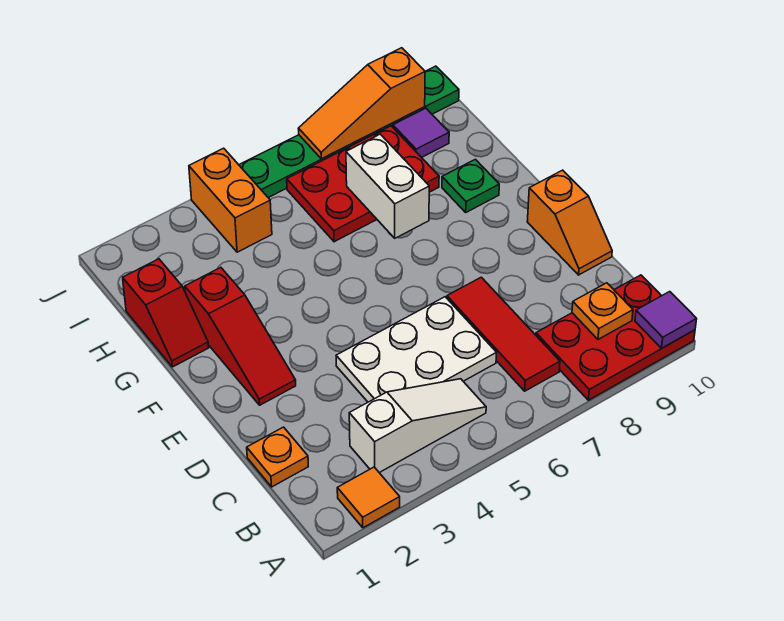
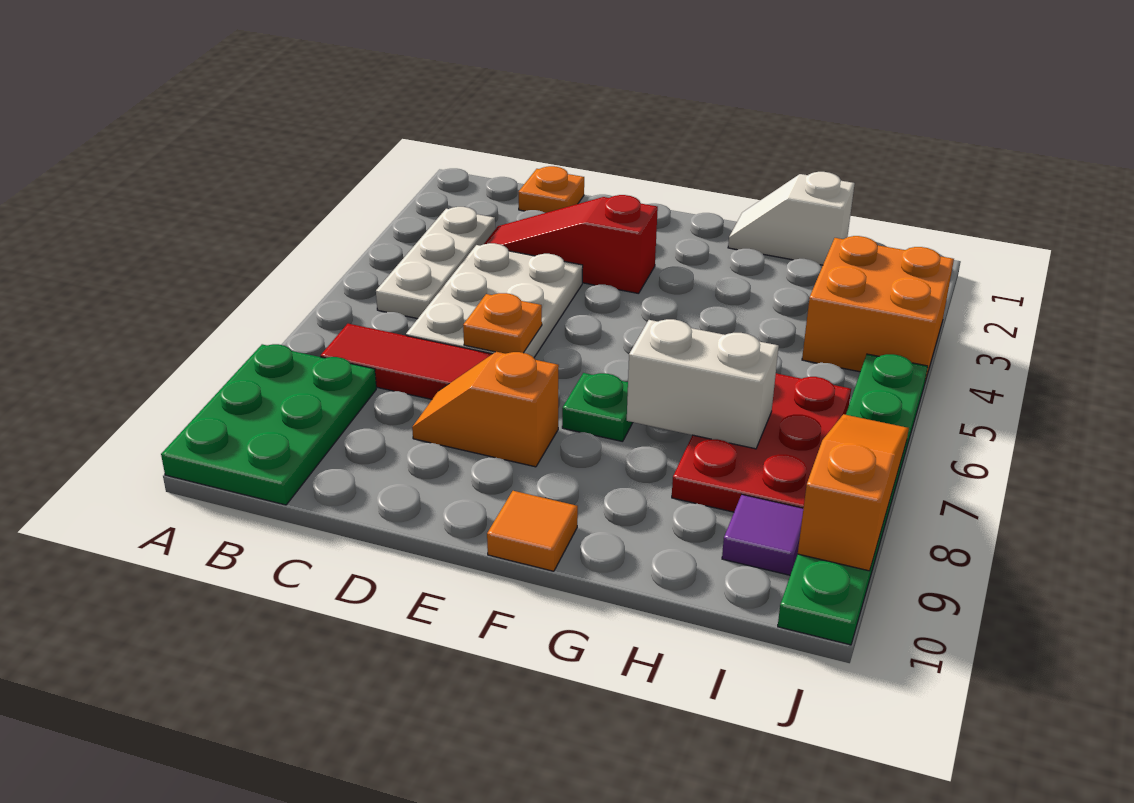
orange 1x1 tile [337,467,400,528] -> orange 1x1 tile moved to [487,491,578,571]
red 2x3 plate [536,275,695,400] -> green 2x3 plate [161,344,376,505]
purple 1x1 tile [635,292,697,348] -> none
white 1x3 slope [349,379,486,473] -> white 1x3 plate [376,207,495,319]
orange 1x1 plate [572,283,633,339] -> orange 1x1 plate moved to [463,293,542,354]
orange 1x2 slope [527,170,612,275] -> orange 1x2 slope moved to [412,352,559,467]
red 1x3 slope [185,268,296,405] -> red 1x3 slope moved to [484,195,658,294]
red 1x2 slope [123,259,209,367] -> white 1x2 slope [728,172,855,265]
green 1x1 plate [442,159,499,212] -> green 1x1 plate moved to [562,373,633,442]
orange 1x2 brick [189,148,272,252] -> orange 2x2 brick [802,236,954,381]

